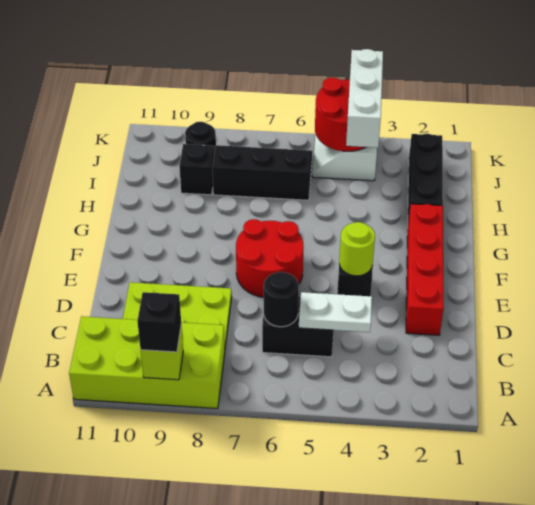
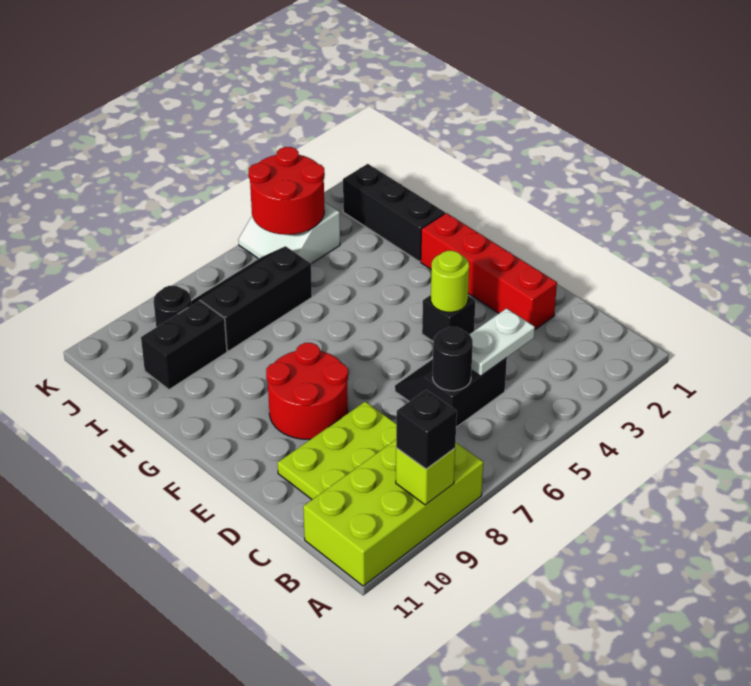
red 2x2 round brick [236,219,304,297] -> red 2x2 round brick moved to [266,343,348,439]
white 1x3 brick [346,49,383,148] -> none
black 1x1 brick [179,144,214,195] -> black 1x2 brick [141,301,227,390]

